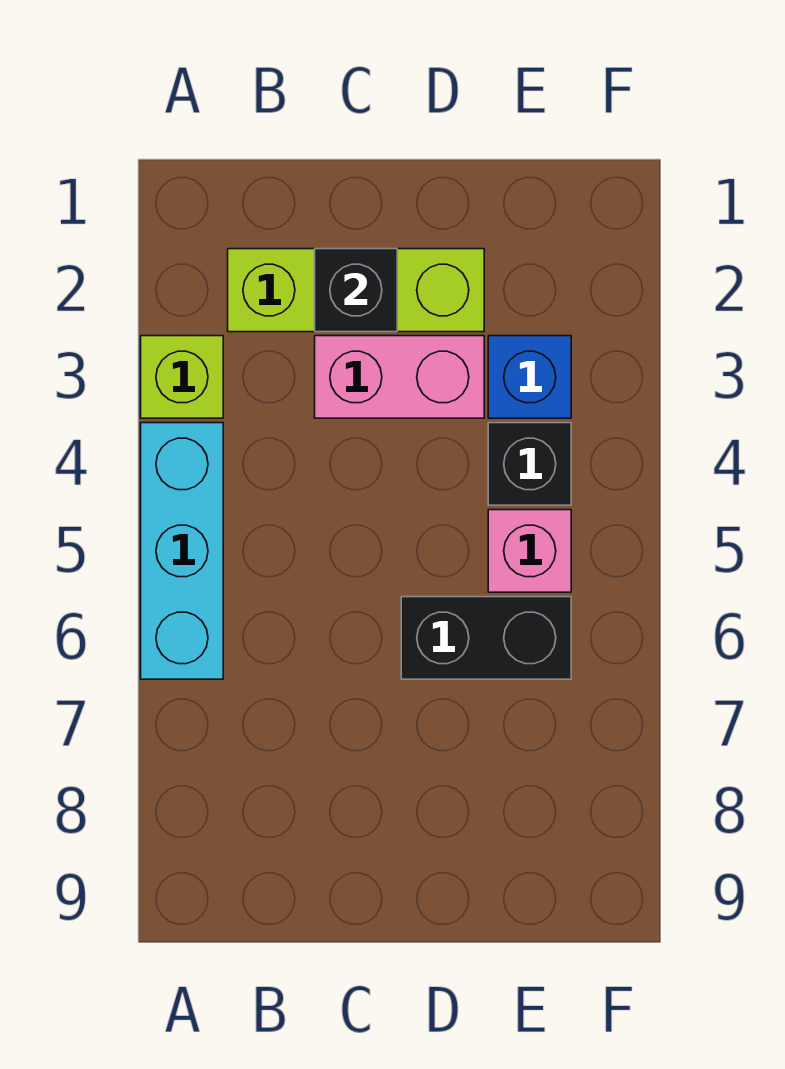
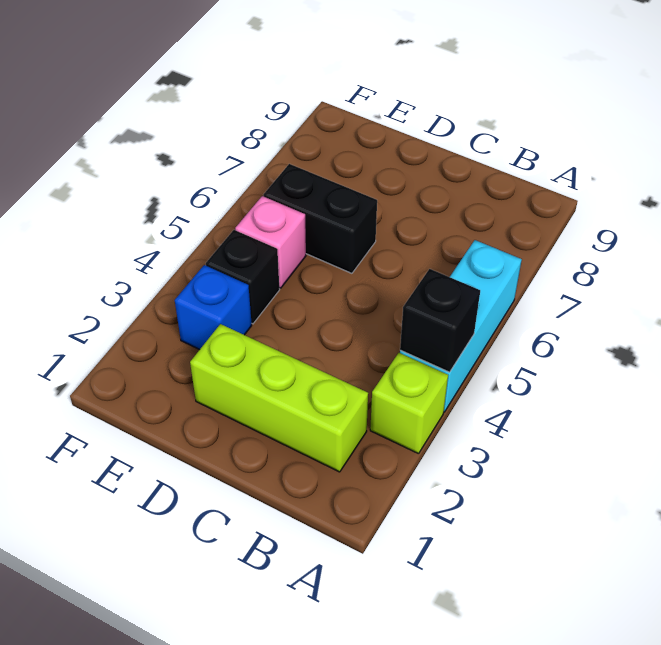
black 1x1 brick [315,249,397,332] -> black 1x1 brick moved to [400,269,480,372]
pink 1x2 brick [315,336,484,418] -> none

